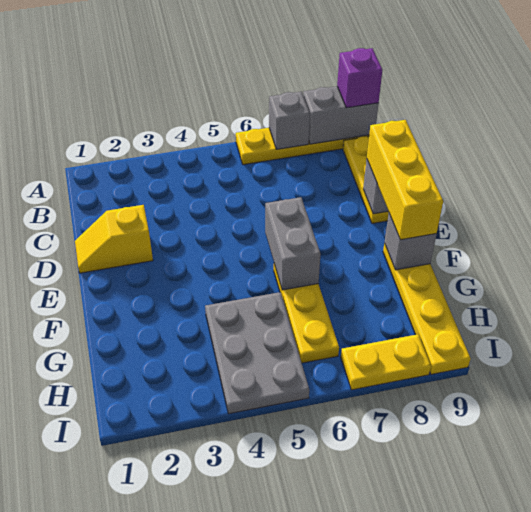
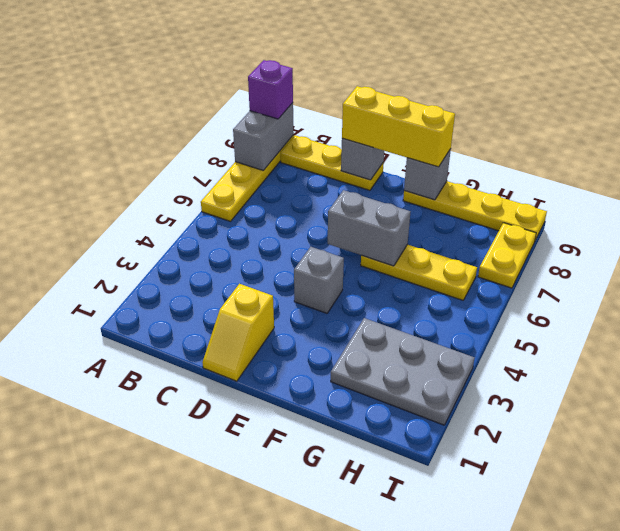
grey 1x1 brick [269,92,310,149] -> grey 1x1 brick moved to [294,247,344,313]
grey 2x3 plate [205,292,309,414] -> grey 2x3 plate moved to [331,318,474,425]

